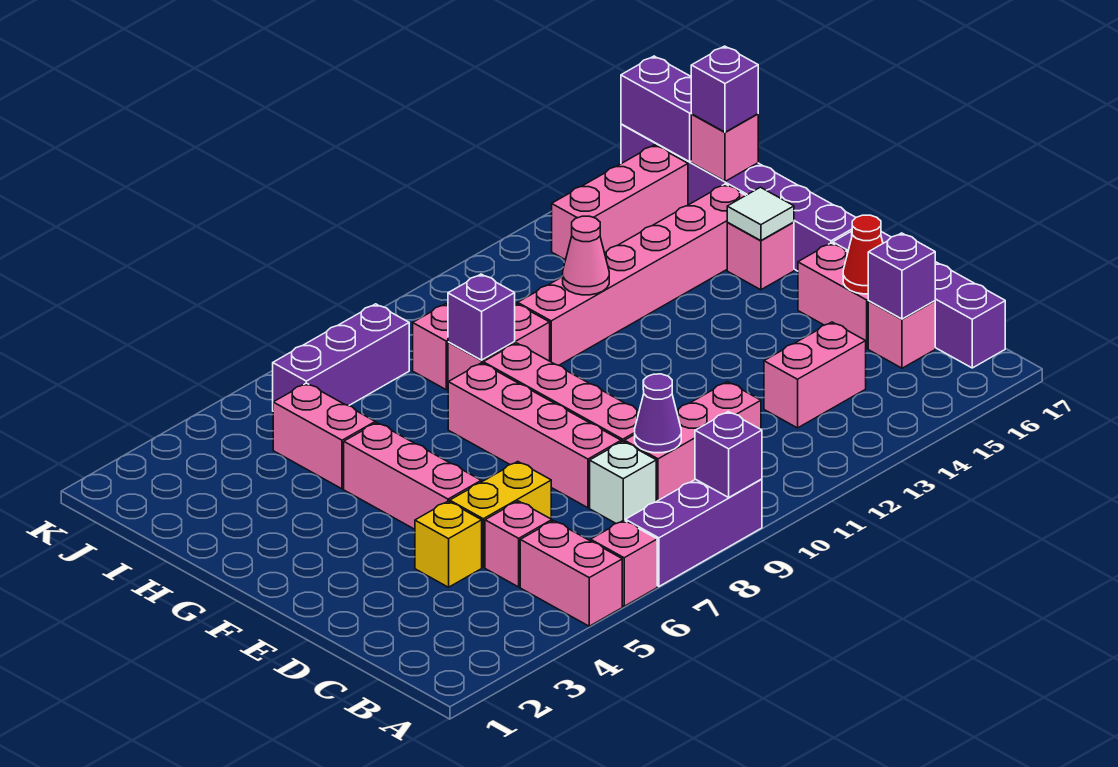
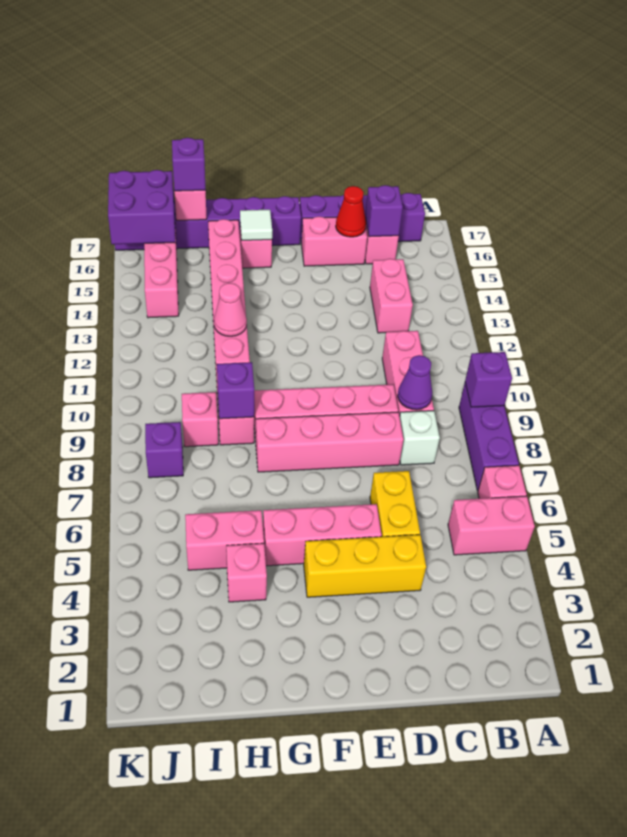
pink 1x1 brick [485,501,552,587] -> pink 1x1 brick moved to [226,543,267,602]
yellow 1x1 brick [415,501,482,587] -> yellow 1x3 brick [304,535,426,597]
purple 1x3 brick [273,304,409,406] -> purple 1x1 brick [145,422,183,478]
purple 1x2 brick [621,56,691,162] -> purple 2x2 brick [108,170,175,244]

